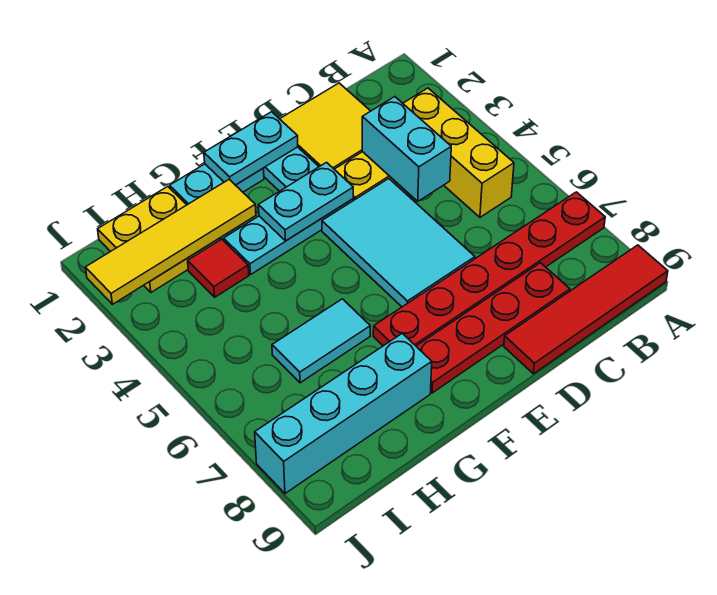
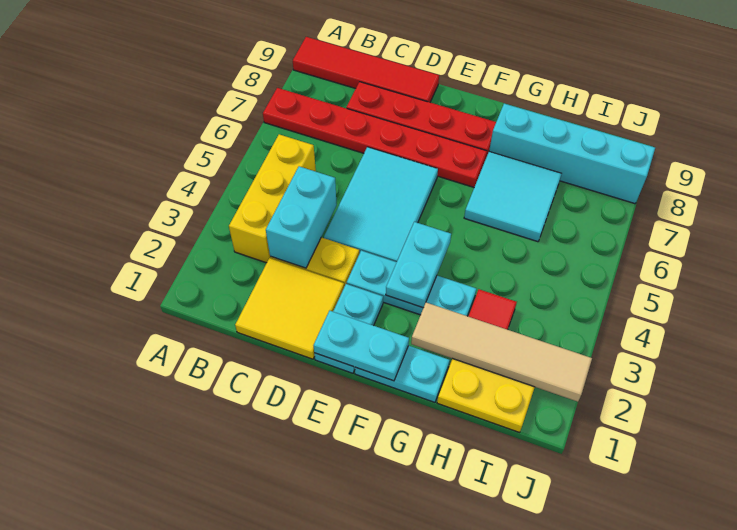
cyan 1x2 plate [258,163,353,241] -> cyan 1x2 plate turned to [386,222,451,308]
yellow 1x4 tile [85,179,256,304] -> tan 1x4 tile [411,303,592,402]
cyan 1x2 tile [272,299,370,383] -> cyan 2x2 tile [464,152,561,242]

